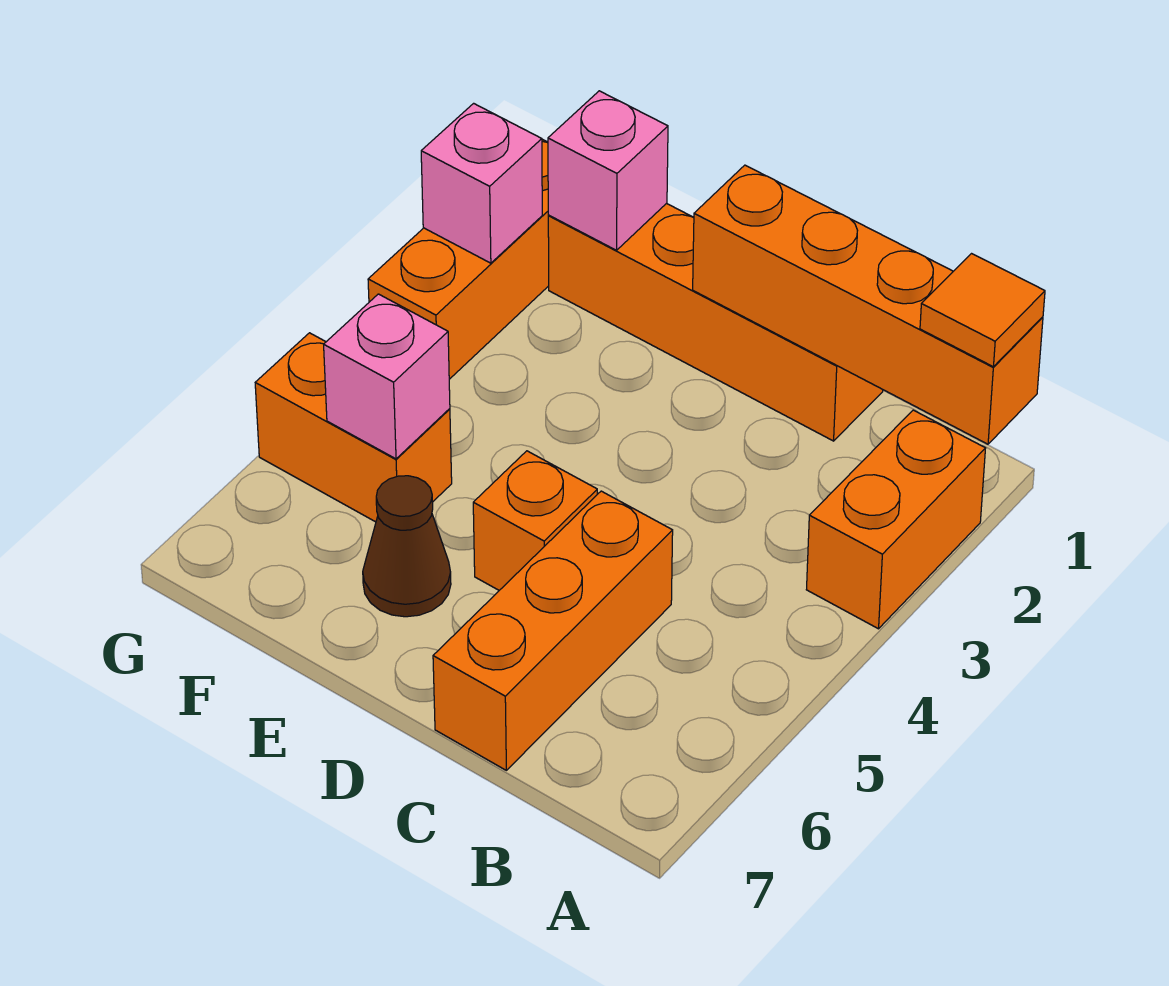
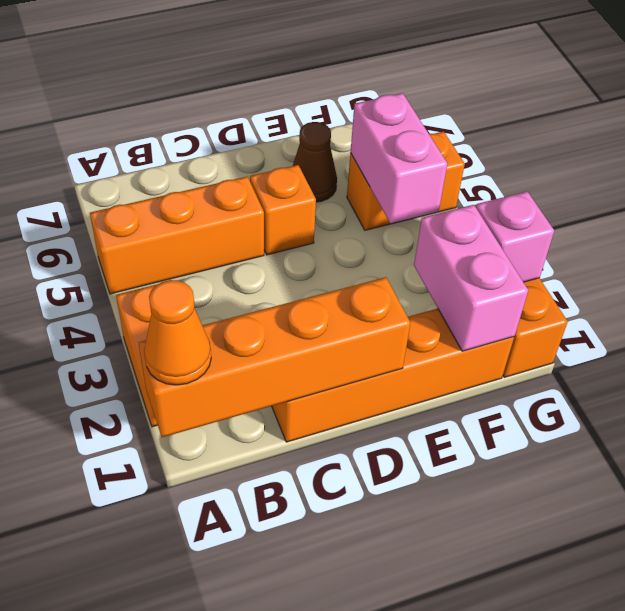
orange 1x1 tile [920,254,1045,367] -> orange 1x1 cone [144,280,211,385]
orange 1x3 brick [433,491,673,770] -> orange 1x3 brick turned to [90,177,264,294]
pink 1x1 brick [548,91,668,250] -> pink 1x2 brick [414,205,528,351]
pink 1x1 brick [324,294,450,459] -> pink 1x2 brick [351,93,447,223]

